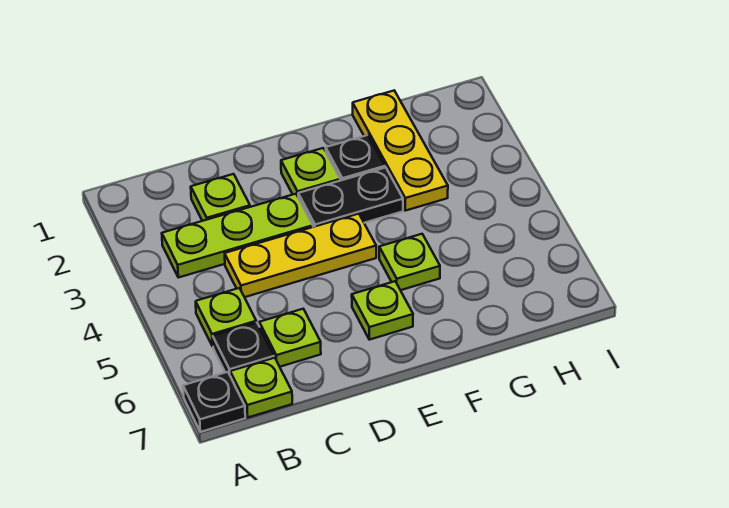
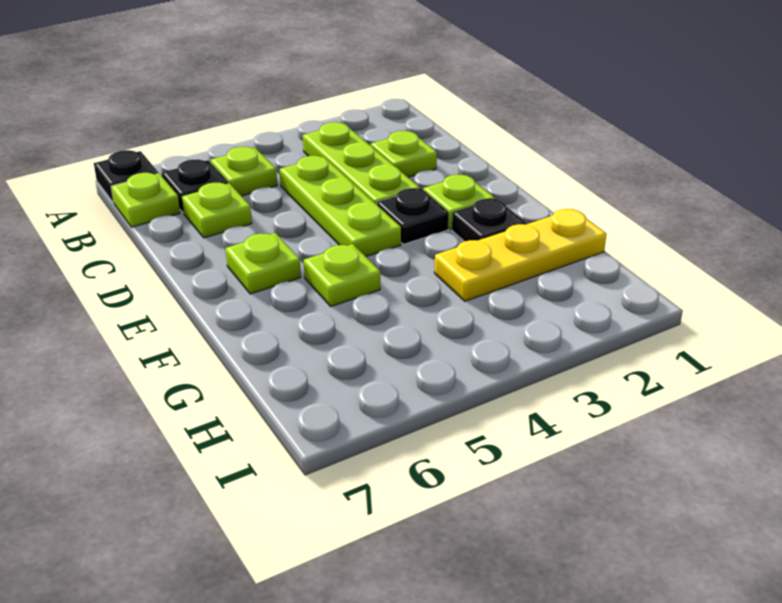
yellow 1x3 plate [225,214,376,297] -> lime 1x3 plate [280,156,401,256]
black 1x2 plate [298,168,403,227] -> black 1x1 plate [377,188,449,244]

